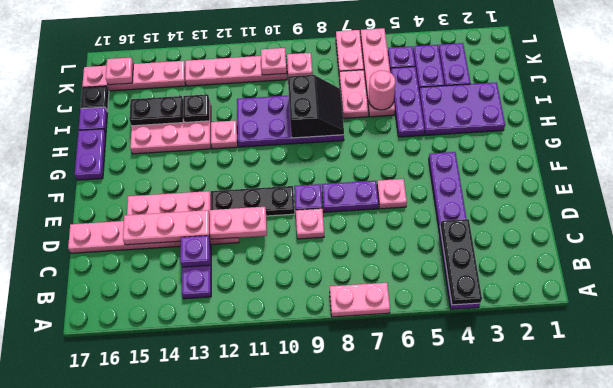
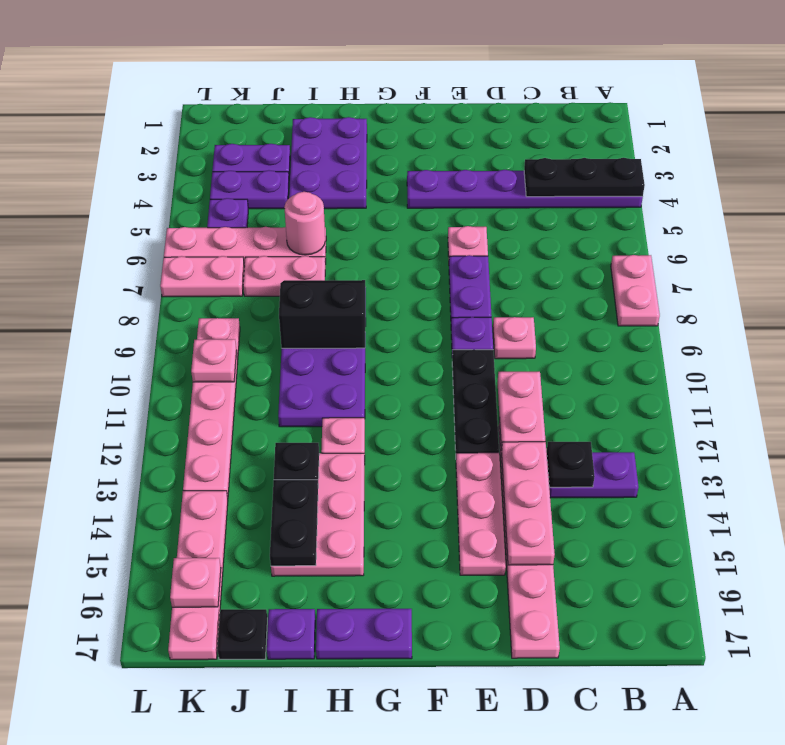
purple 1x1 plate [180,236,210,267] -> black 1x1 plate [547,442,595,487]
purple 1x3 plate [390,67,425,137] -> none

